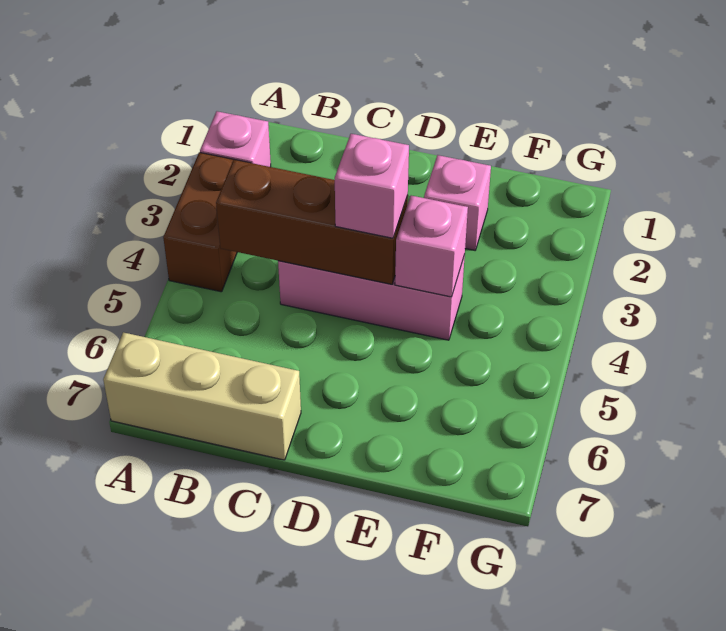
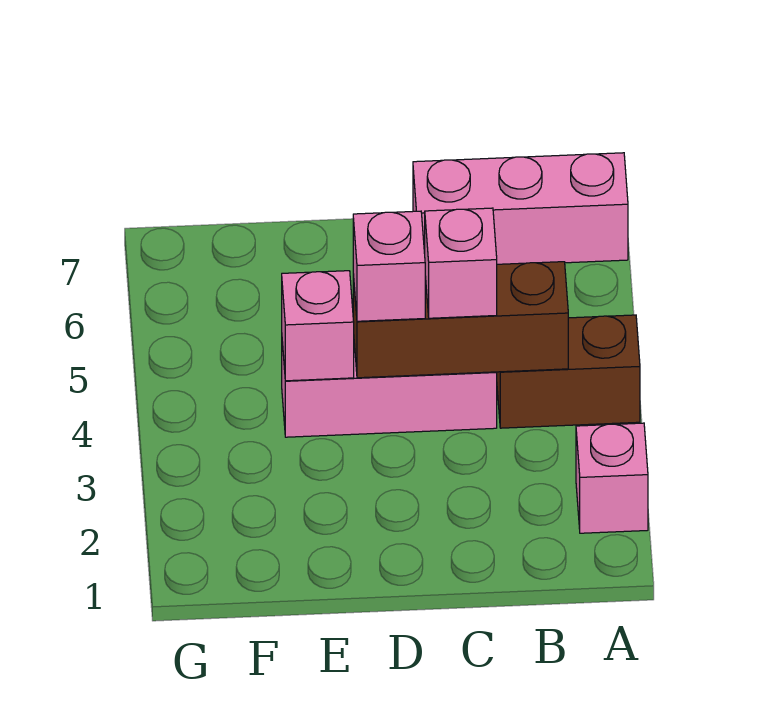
brown 1x2 brick [163,152,237,292] -> brown 1x2 brick turned to [497,315,640,428]
tan 1x3 brick [103,332,301,460] -> pink 1x3 brick [413,153,628,264]
pink 1x1 brick [424,155,491,250] -> pink 1x1 brick moved to [425,208,497,318]

